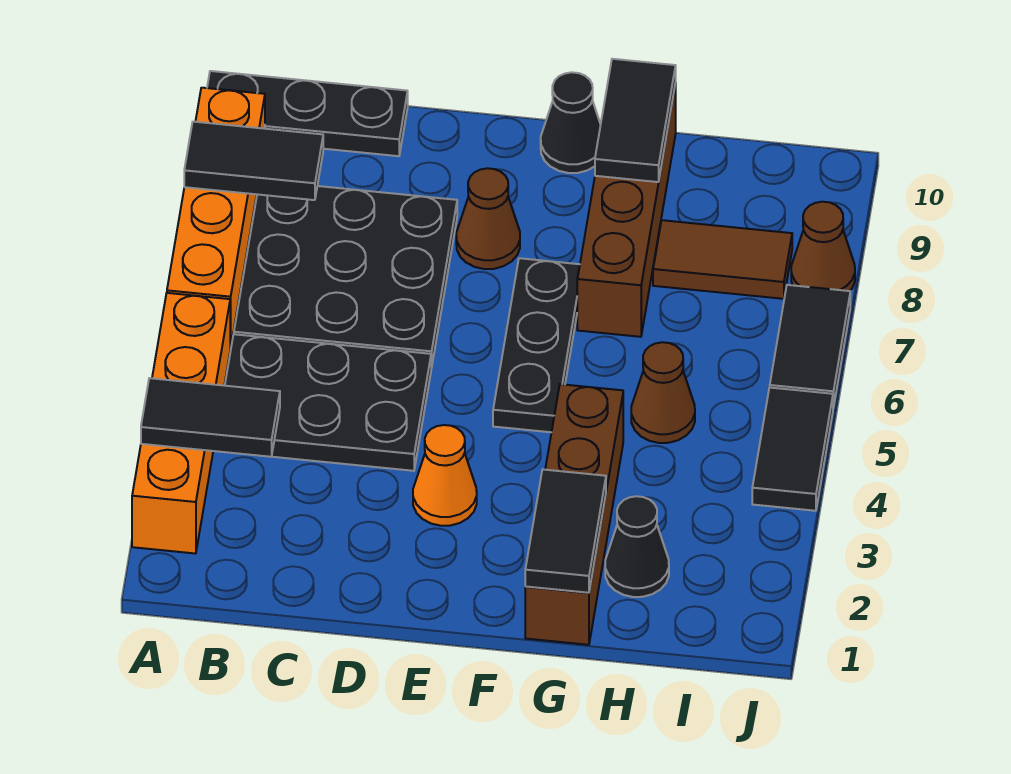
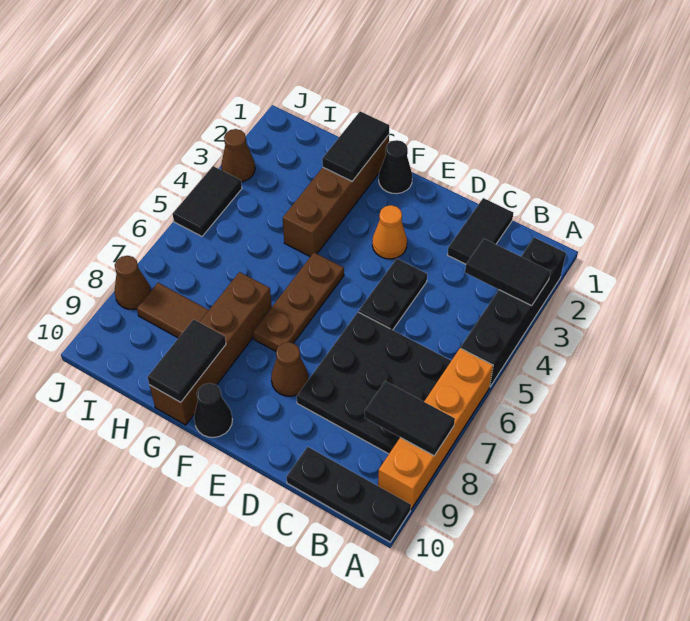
orange 1x4 brick [132,293,230,554] -> black 1x4 brick [461,237,566,386]
black 2x3 plate [225,334,431,471] -> black 1x2 plate [359,259,427,330]
black 1x3 plate [493,258,580,432] -> brown 1x3 plate [253,253,344,351]
black 1x1 cone [605,496,669,597] -> black 1x1 cone moved to [379,140,412,194]
brown 1x1 cone [631,342,695,443] -> brown 1x1 cone moved to [221,129,255,182]
black 1x2 tile [770,285,850,408] -> black 1x2 tile moved to [448,198,513,264]

